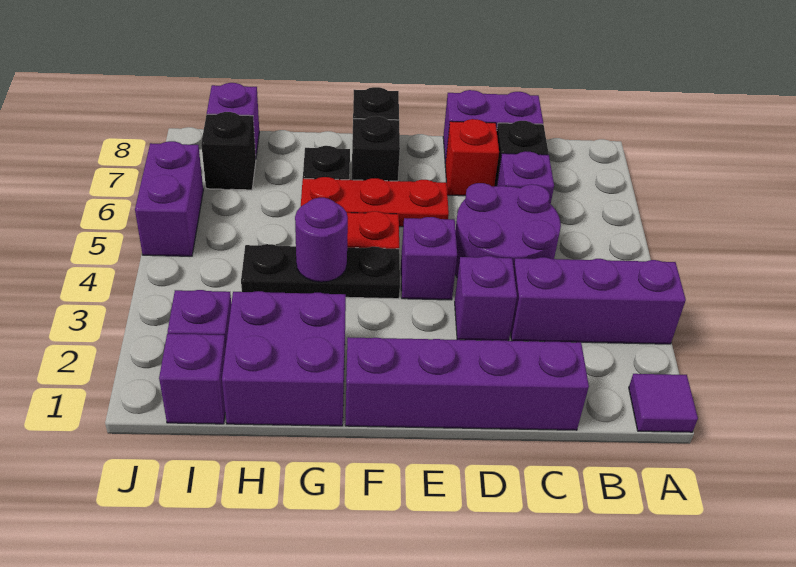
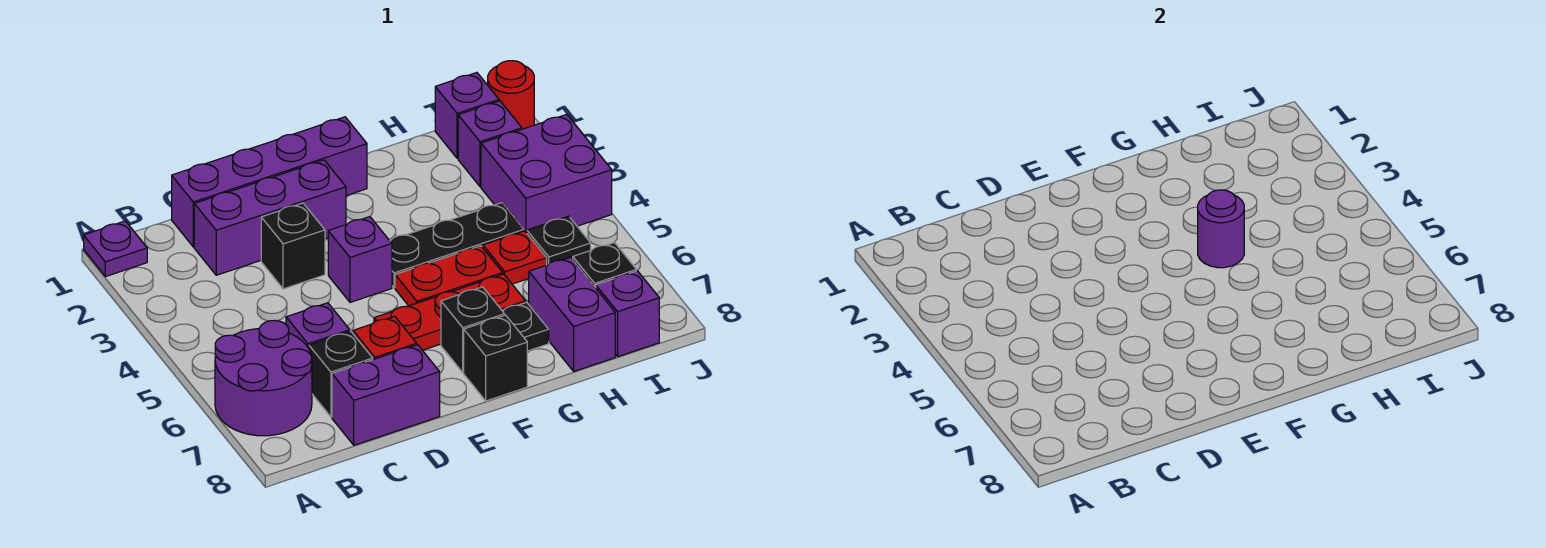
purple 1x1 tile [629,374,698,432] -> purple 1x1 plate [84,221,147,277]
purple 1x3 brick [511,257,686,344] -> purple 1x3 brick moved to [194,160,346,275]
purple 2x2 round brick [455,183,561,278] -> purple 2x2 round brick moved to [215,320,312,436]
purple 1x1 brick [455,256,517,341] -> black 1x1 brick [261,203,325,289]
purple 2x2 brick [222,291,346,426] -> purple 2x2 brick moved to [481,114,612,233]
none -> red 1x1 plate [483,231,547,284]
none -> black 1x1 plate [527,216,591,265]
none -> red 1x1 round brick [488,61,534,129]
purple 1x2 brick [135,141,203,256] -> purple 1x2 brick moved to [529,257,615,371]

